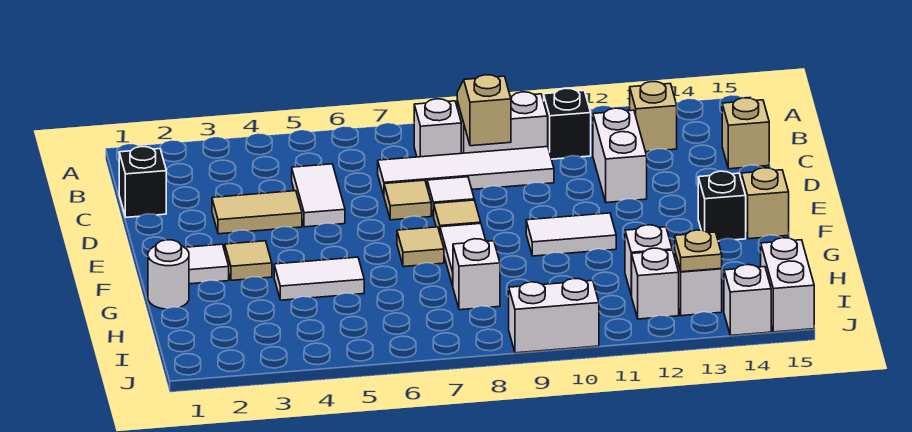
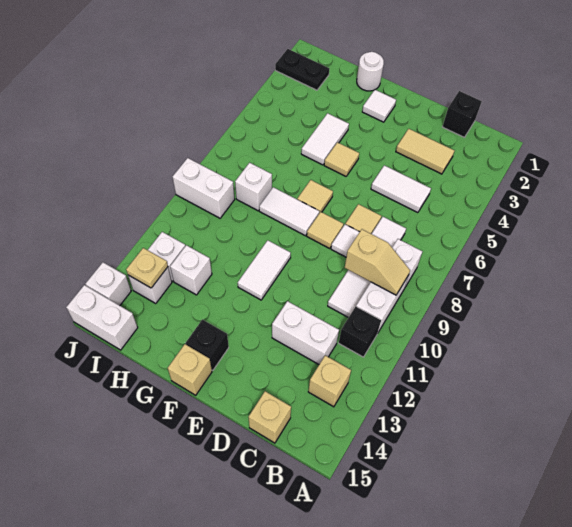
tan 1x2 tile [212,191,302,234] -> tan 1x2 tile turned to [396,129,455,174]
tan 1x1 tile [225,241,272,280] -> tan 1x1 tile moved to [324,142,359,176]
none -> black 1x2 plate [275,49,329,90]
white 1x2 brick [509,278,599,353] -> white 1x2 brick turned to [173,158,235,218]

